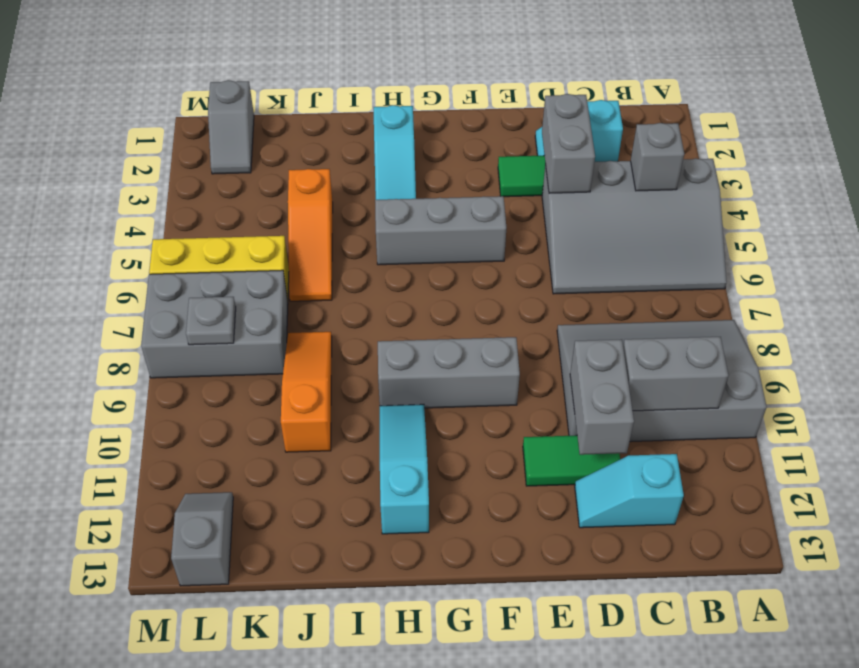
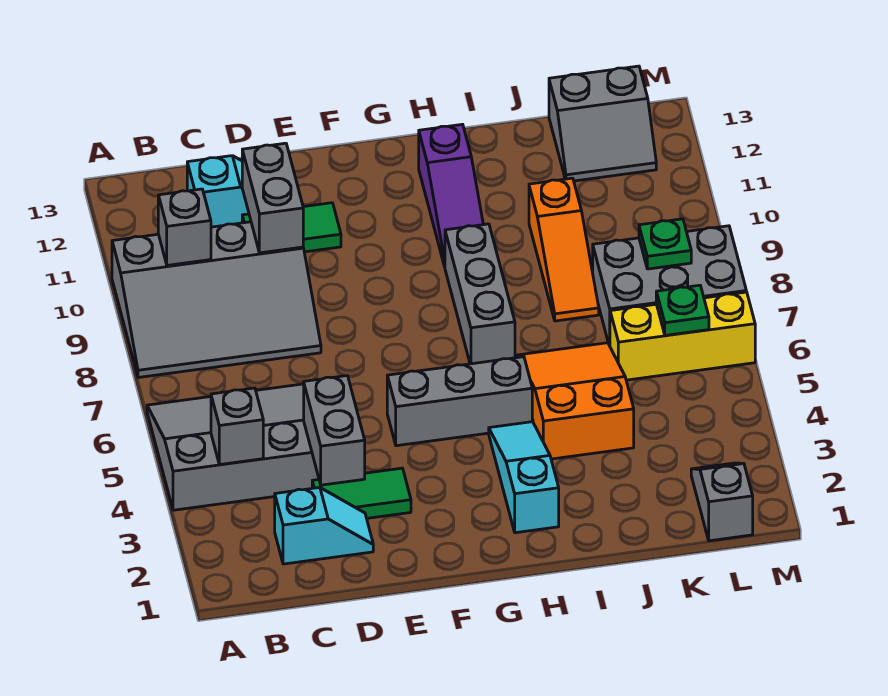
grey 1x2 brick [623,337,728,411] -> grey 1x1 brick [158,189,211,265]
grey 1x3 brick [378,337,520,408] -> grey 1x3 brick turned to [445,224,515,364]
cyan 1x3 slope [380,404,429,534] -> purple 1x3 slope [419,124,483,267]
orange 1x3 slope [288,169,333,301] -> orange 2x3 slope [518,343,634,459]
none -> green 1x1 plate [656,285,709,335]
grey 1x1 plate [186,297,236,345] -> green 1x1 plate [639,219,691,269]
grey 1x2 slope [171,492,233,586] -> grey 2x2 slope [549,66,656,181]

